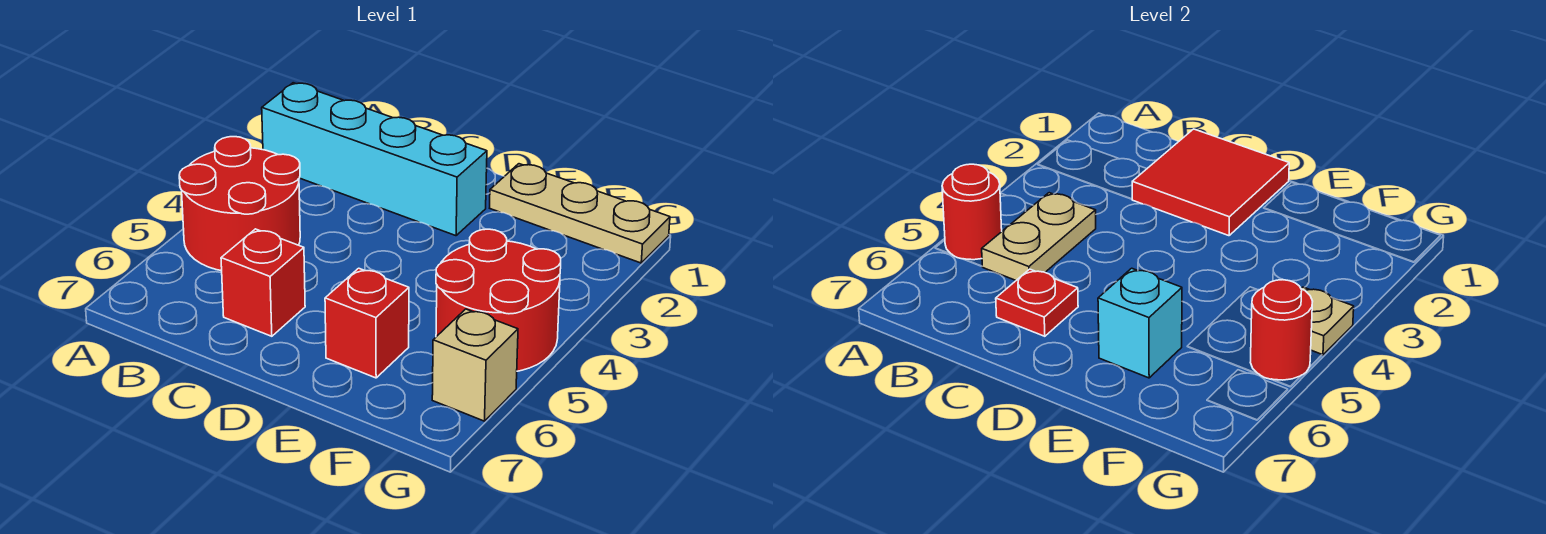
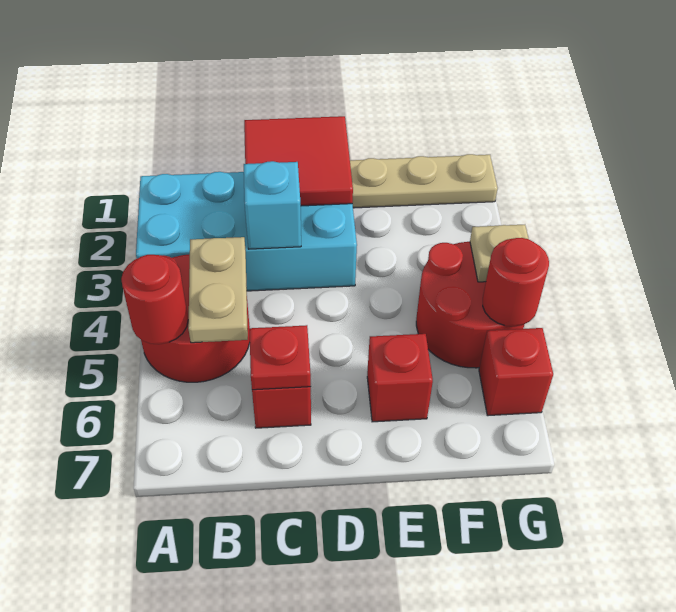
cyan 1x4 brick [262,83,487,236] -> cyan 2x4 brick [136,172,357,291]
cyan 1x1 brick [1098,268,1182,378] -> cyan 1x1 brick moved to [244,161,301,249]
tan 1x1 brick [432,309,518,421] -> red 1x1 brick [479,328,553,416]

